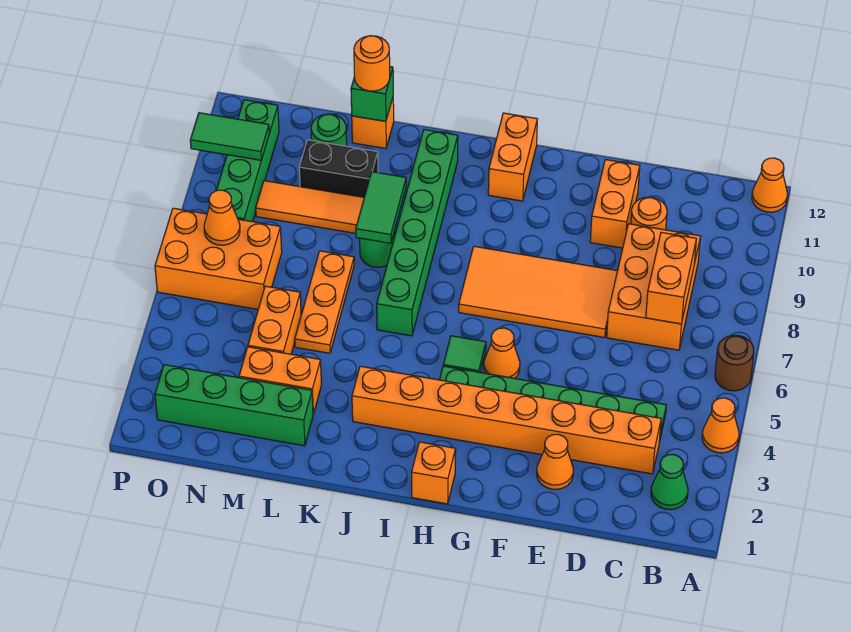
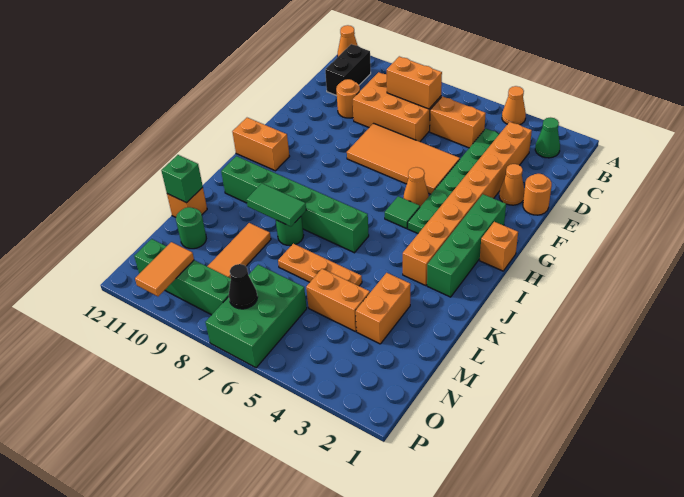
brown 1x1 round brick [715,335,754,391] -> none
orange 2x4 tile [459,246,617,338] -> orange 2x4 tile turned to [347,123,460,194]
orange 1x2 brick [590,160,640,248] -> orange 1x2 brick moved to [430,96,486,148]
green 1x4 brick [155,365,313,446] -> green 1x4 brick moved to [427,194,506,297]
black 1x2 brick [299,140,378,197] -> black 1x2 brick moved to [325,44,371,96]
orange 1x1 round brick [354,36,390,91] -> orange 1x1 round brick moved to [523,174,552,215]
orange 2x3 brick [155,208,282,309] -> green 2x3 brick [206,265,307,368]
orange 1x1 cone [204,190,240,245] -> black 1x1 cone [229,264,257,309]
green 1x2 tile [190,113,269,160] -> orange 1x2 tile [135,242,194,296]

